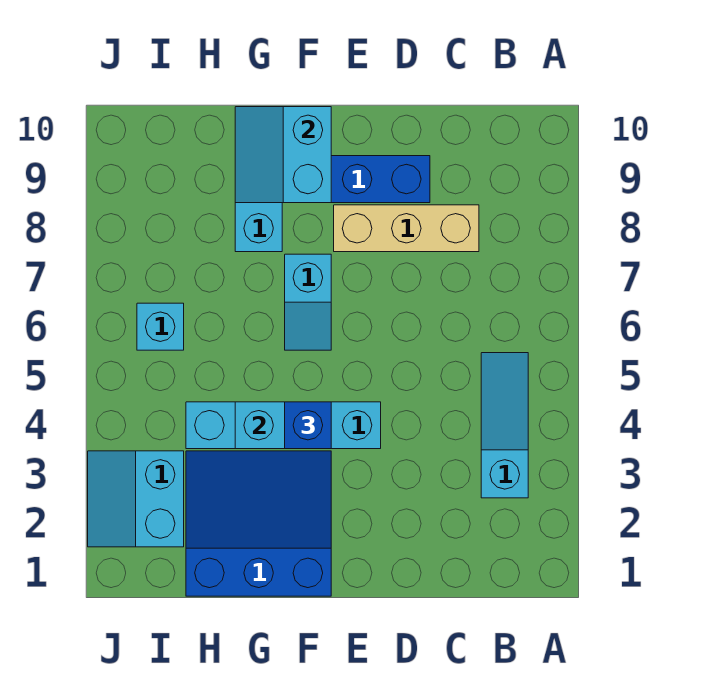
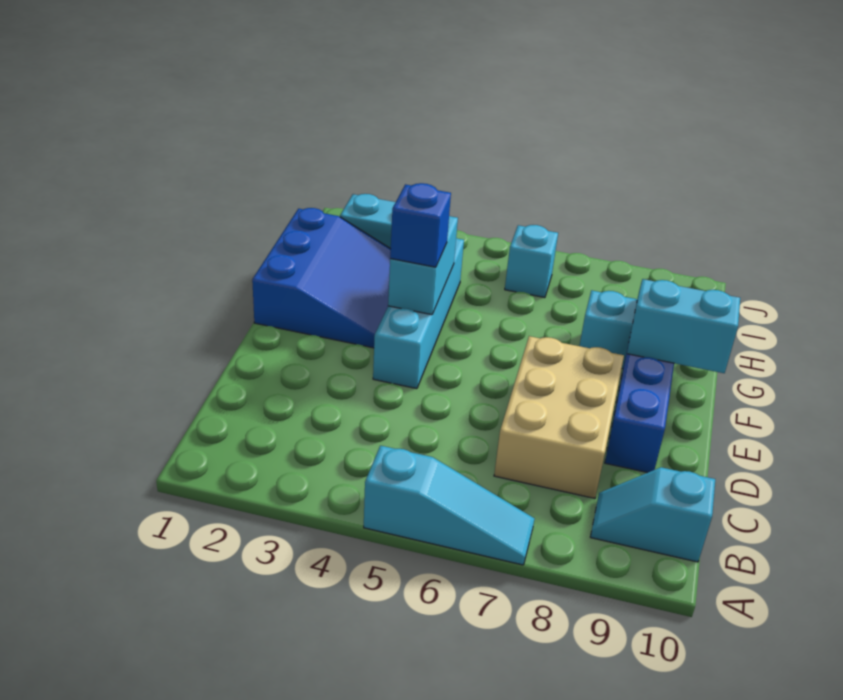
cyan 1x3 slope [481,353,528,498] -> cyan 1x3 slope moved to [364,446,535,565]
tan 1x3 brick [334,205,479,252] -> tan 2x3 brick [494,336,624,498]
cyan 1x2 slope [285,254,331,350] -> cyan 1x2 slope moved to [590,467,715,562]

